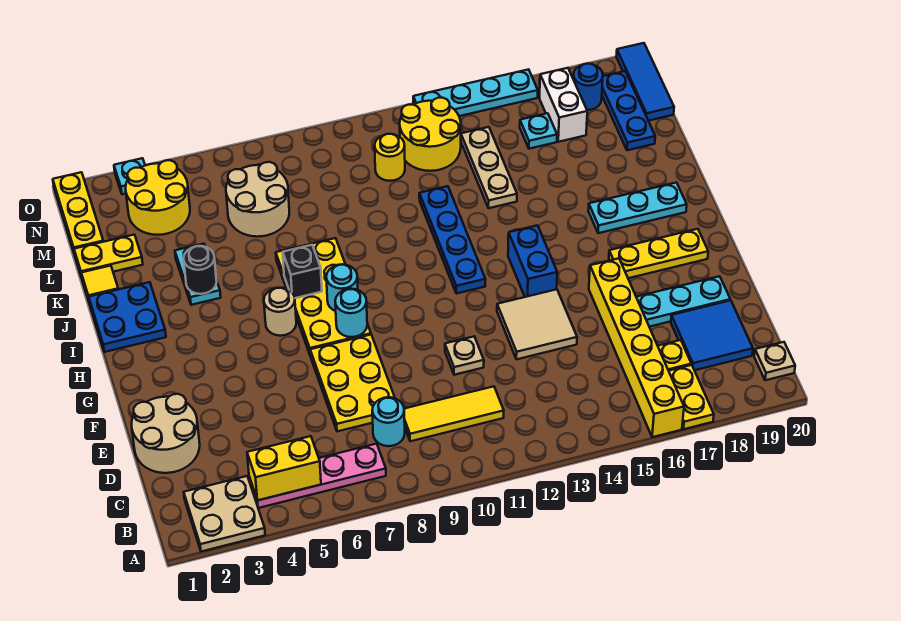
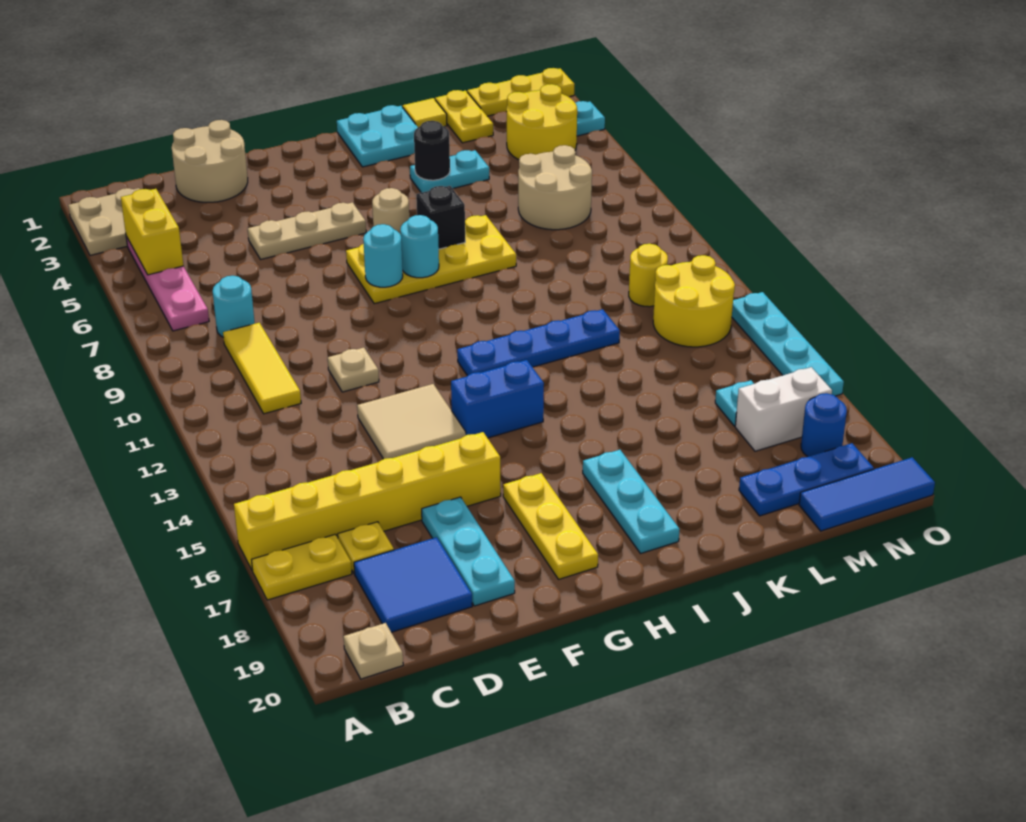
yellow 2x3 plate [310,335,395,431] -> none
blue 2x2 plate [89,282,166,352] -> cyan 2x2 plate [337,105,418,167]
tan 1x3 plate [461,127,517,208] -> tan 1x3 plate moved to [248,202,366,259]

